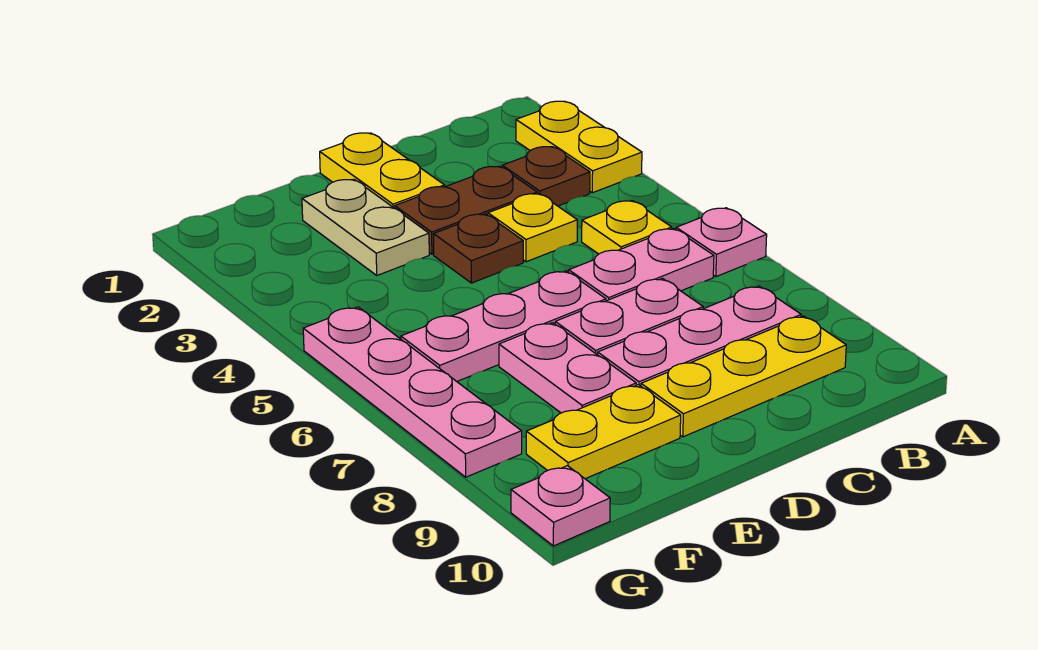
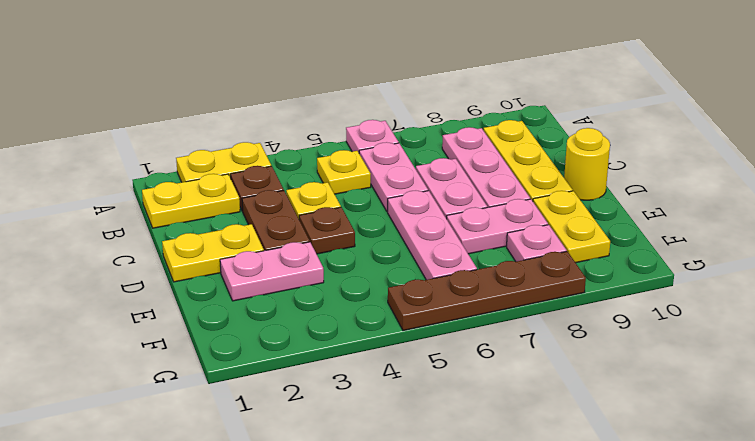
none -> yellow 1x2 plate [142,174,240,228]
none -> yellow 1x1 round brick [564,128,610,200]
tan 1x2 plate [302,179,429,275] -> pink 1x2 plate [220,242,324,301]
pink 1x4 plate [303,307,522,477] -> brown 1x4 plate [388,251,586,331]
pink 1x1 plate [511,466,610,546] -> pink 1x1 plate moved to [507,225,567,262]

